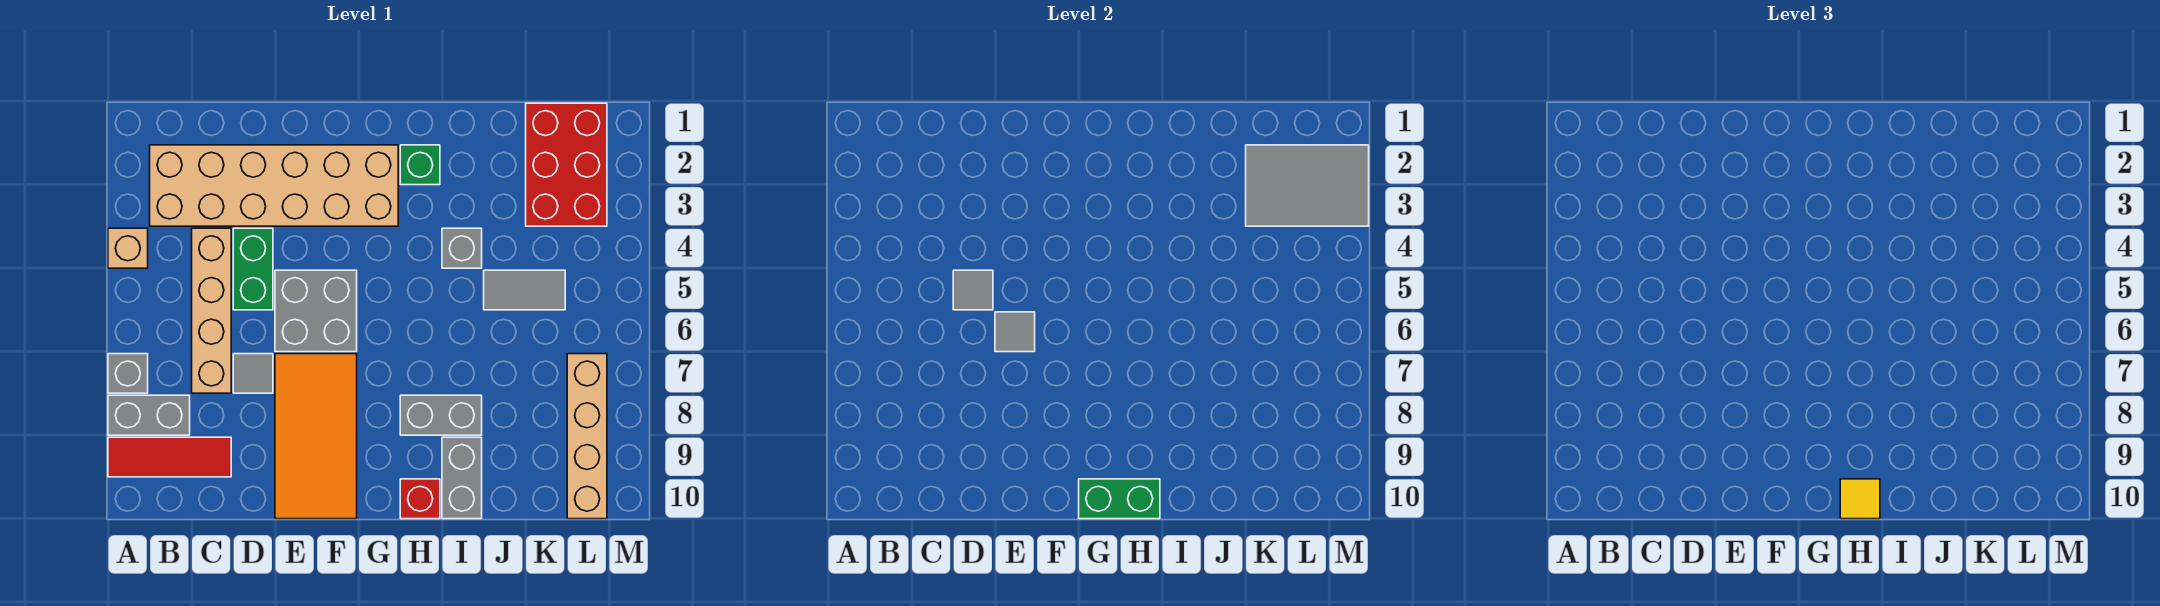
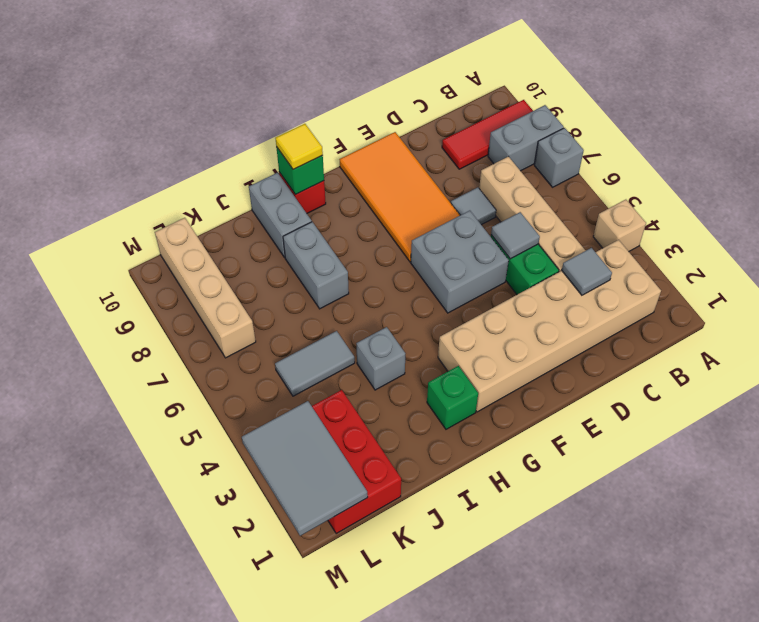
grey 1x1 tile [995,312,1035,352] -> grey 1x1 tile moved to [562,248,612,295]
green 1x2 brick [1079,479,1160,519] -> green 1x1 brick [276,147,324,195]
grey 1x2 brick [400,395,482,435] -> grey 1x2 brick turned to [283,222,349,309]
grey 2x3 tile [1246,145,1369,226] -> grey 2x3 tile turned to [242,401,368,536]

